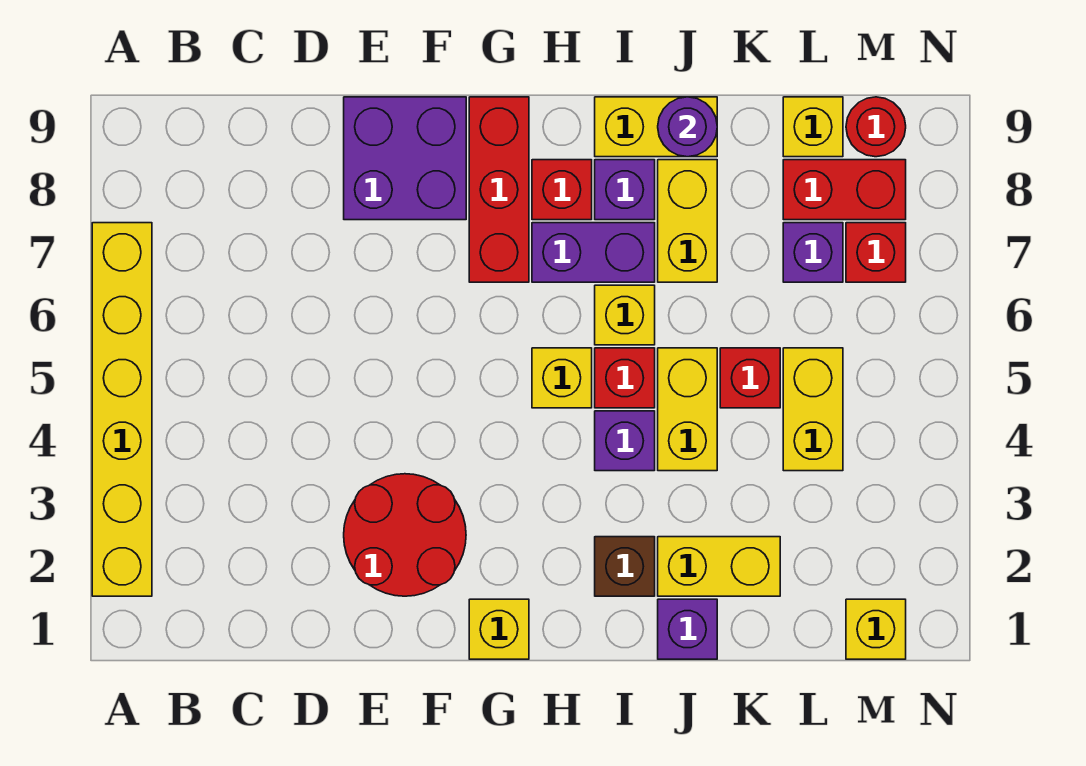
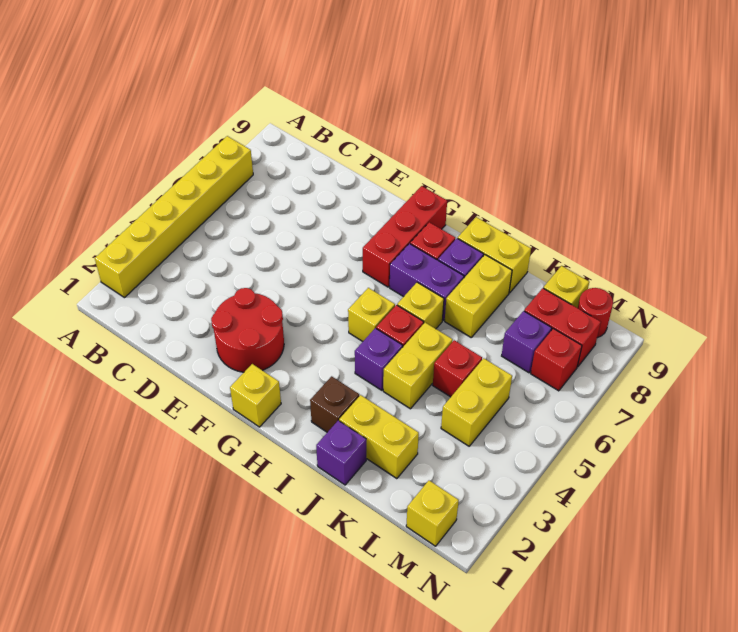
purple 2x2 brick [344,97,466,220] -> none
purple 1x1 round brick [658,97,717,157] -> none

